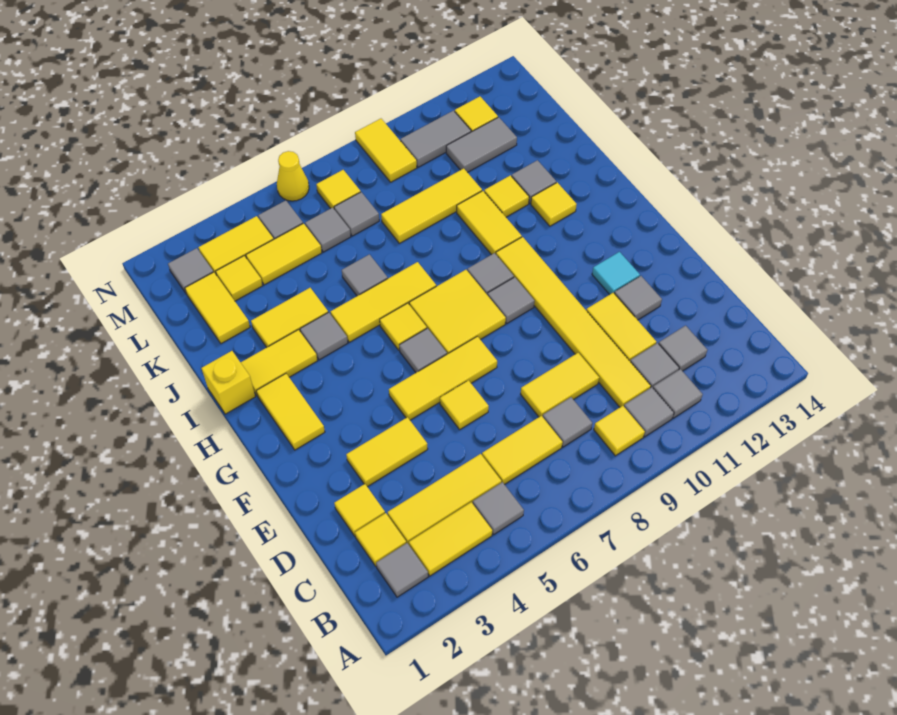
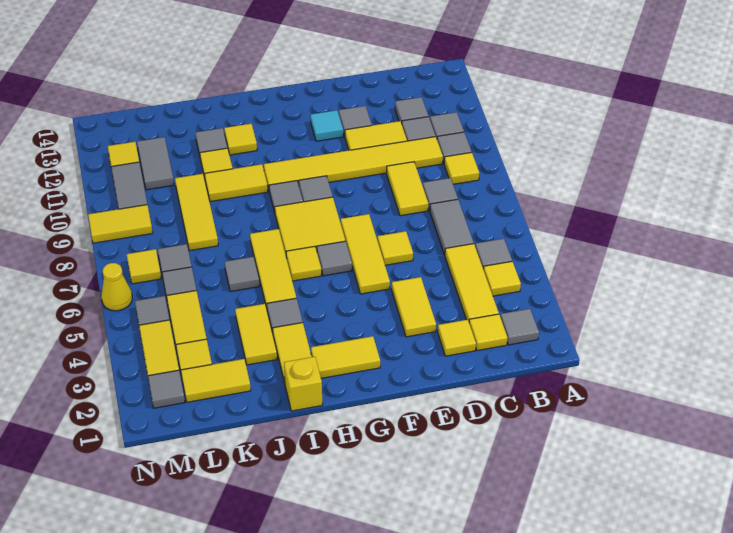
yellow 1x2 tile [409,502,492,576] -> yellow 1x1 tile [483,262,521,296]
yellow 1x2 tile [482,416,563,484] -> grey 1x2 tile [430,199,474,255]

